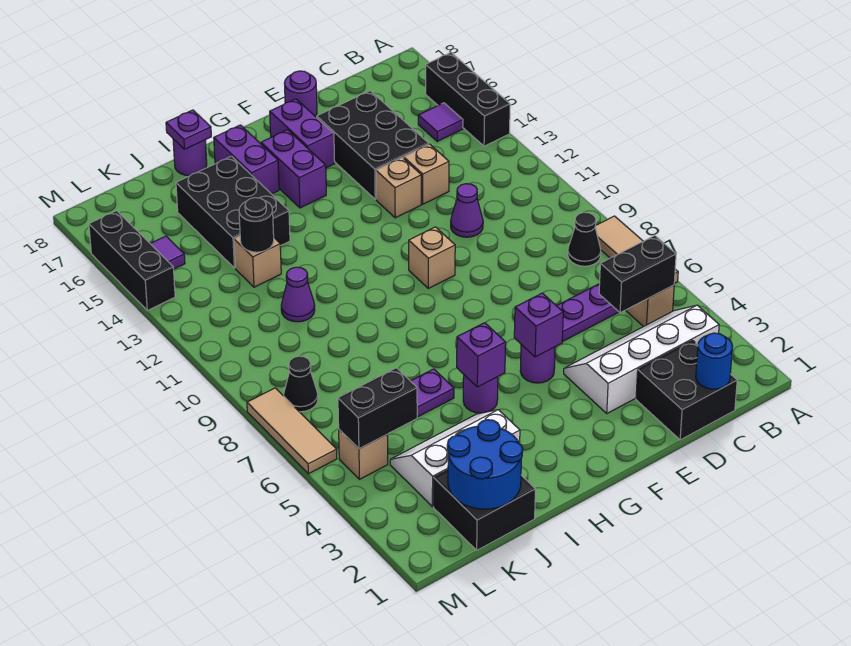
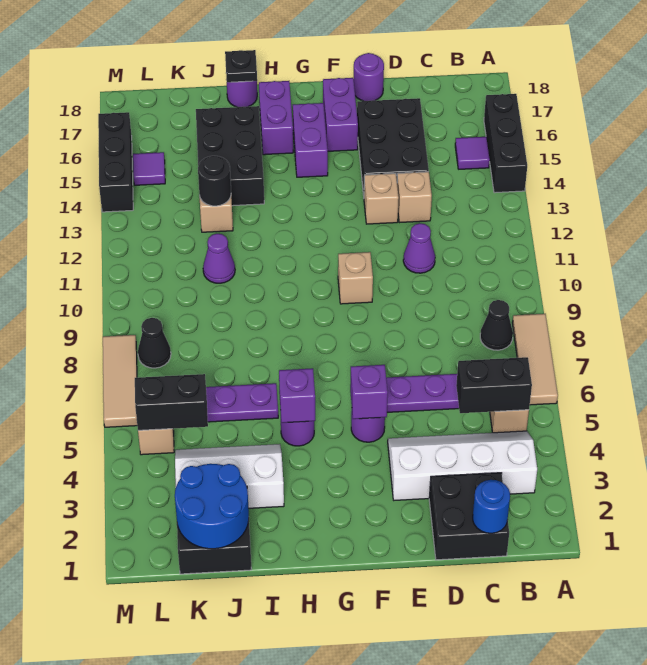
purple 1x1 plate [166,110,211,149] -> black 1x1 plate [225,50,257,82]

